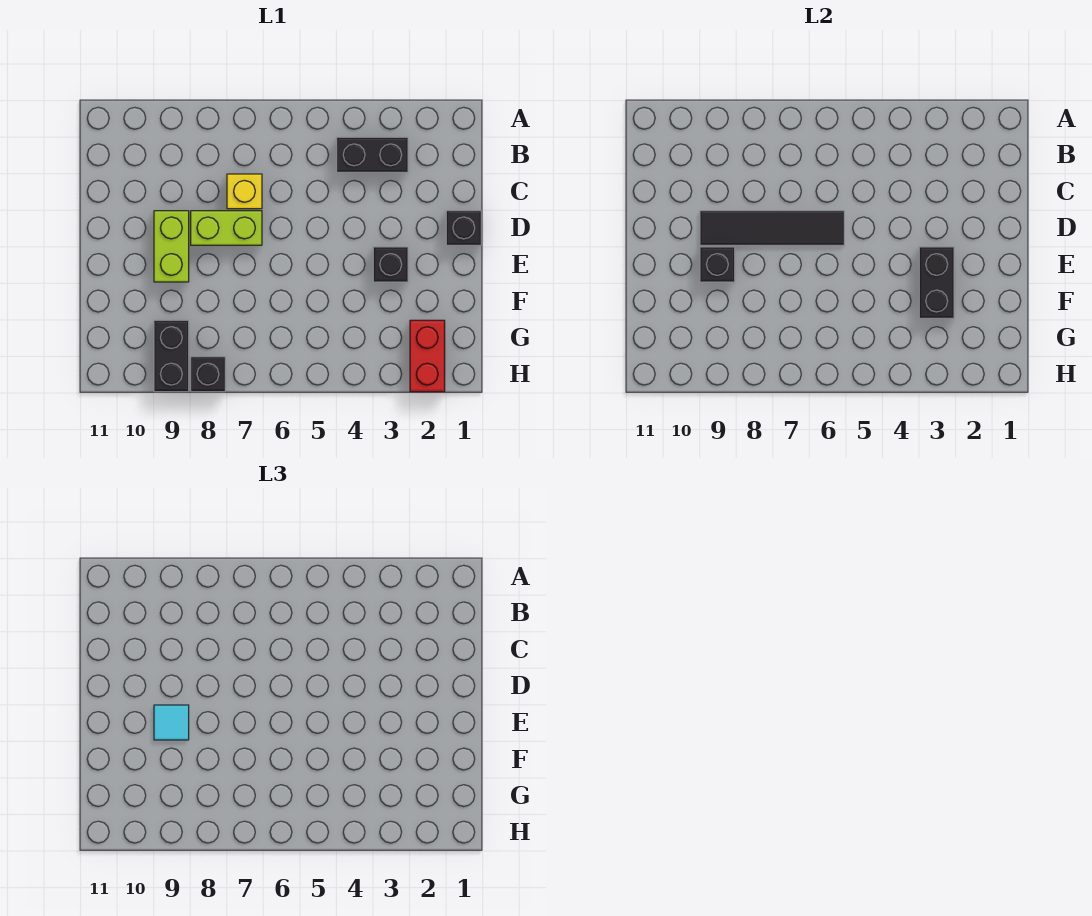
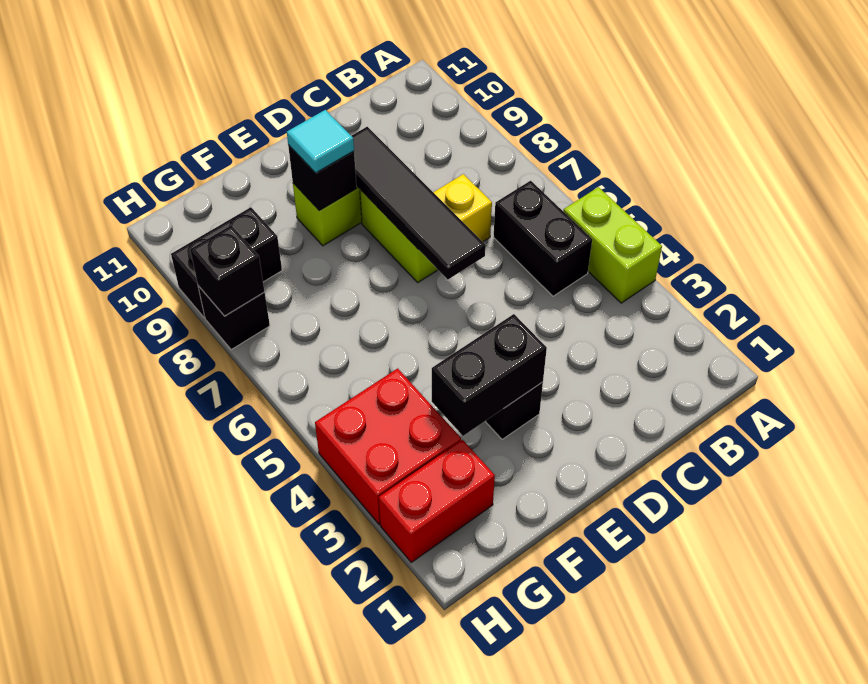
none -> lime 1x2 brick [563,187,662,303]
black 1x2 brick [337,137,408,172] -> black 1x2 brick moved to [494,181,592,296]
black 1x1 brick [446,211,481,245] -> black 1x1 brick moved to [190,225,265,316]
none -> red 2x2 brick [315,368,461,524]

